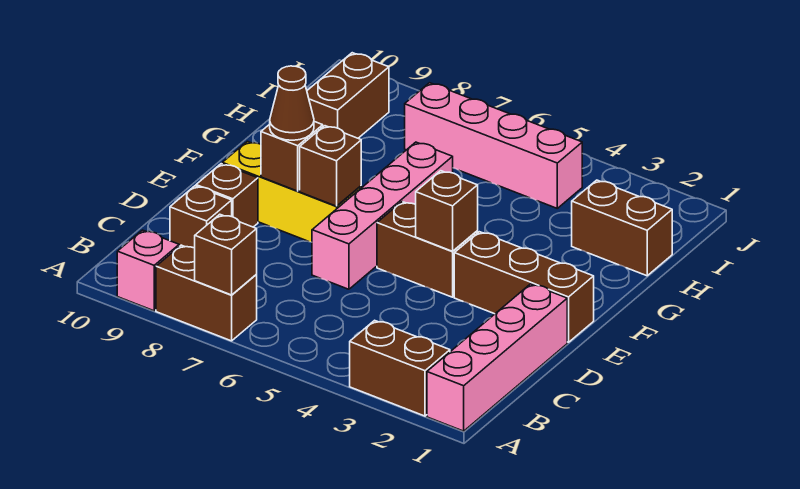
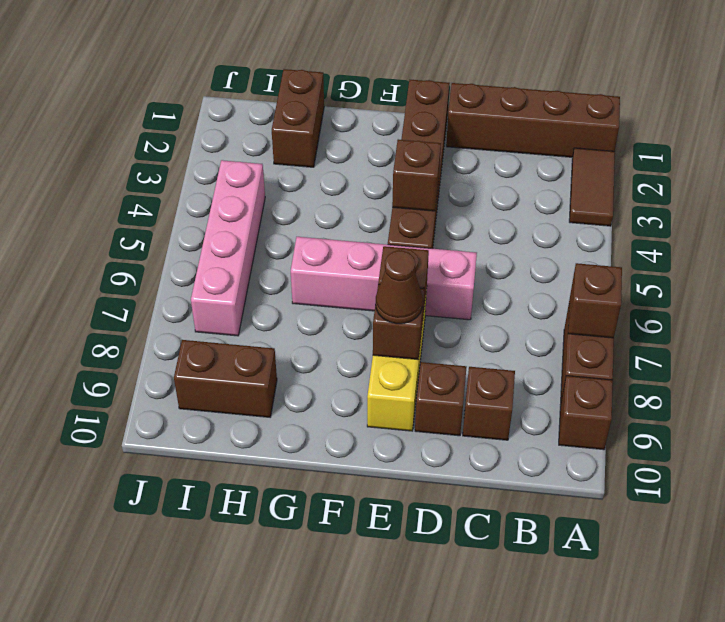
pink 1x4 brick [427,284,567,431] -> brown 1x4 brick [446,83,620,157]
brown 1x2 brick [350,320,450,416] -> brown 1x2 tile [569,148,615,226]
pink 1x1 brick [117,230,179,311] -> brown 1x1 brick [559,376,613,450]

